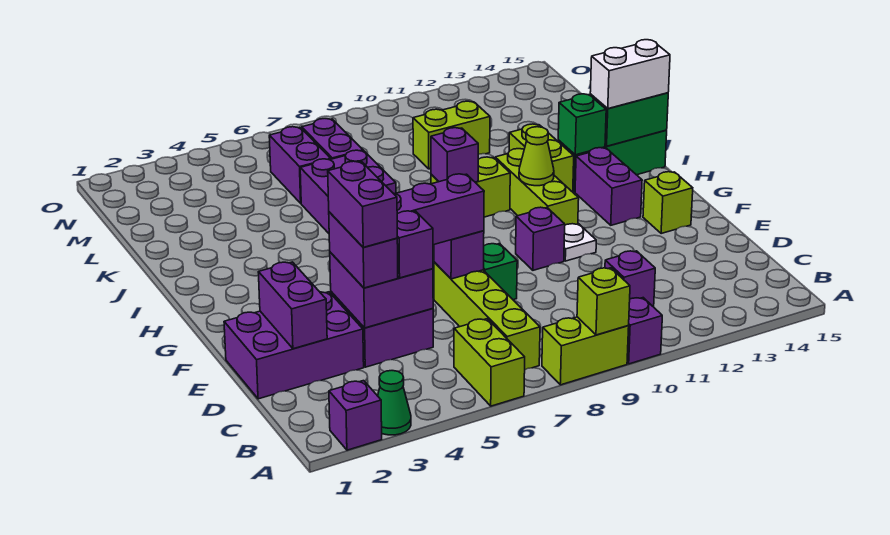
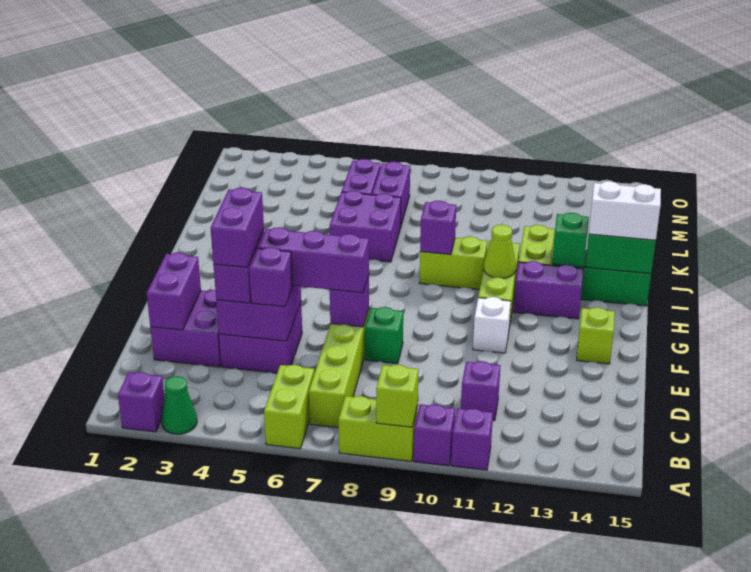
purple 2x3 brick [224,292,364,399] -> purple 2x2 brick [150,290,221,367]
purple 1x1 brick [516,207,565,270] -> purple 1x1 brick moved to [451,408,493,470]
white 1x1 plate [564,224,596,261] -> white 1x1 brick [473,297,511,353]
purple 1x2 brick [575,148,642,225] -> purple 1x2 brick turned to [514,261,584,319]
lime 1x2 brick [413,101,490,169] -> none

